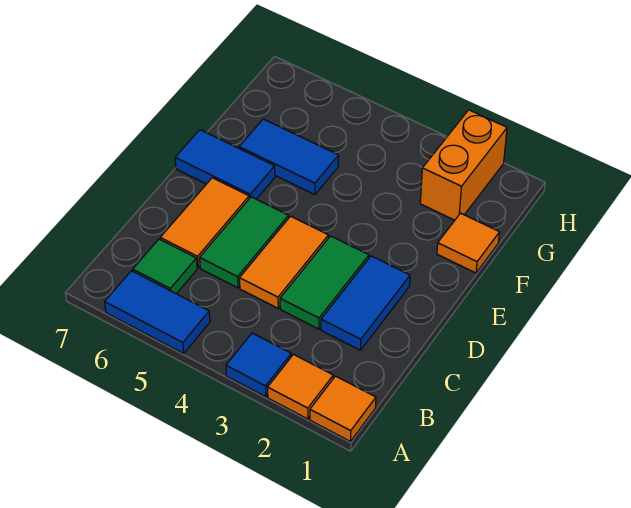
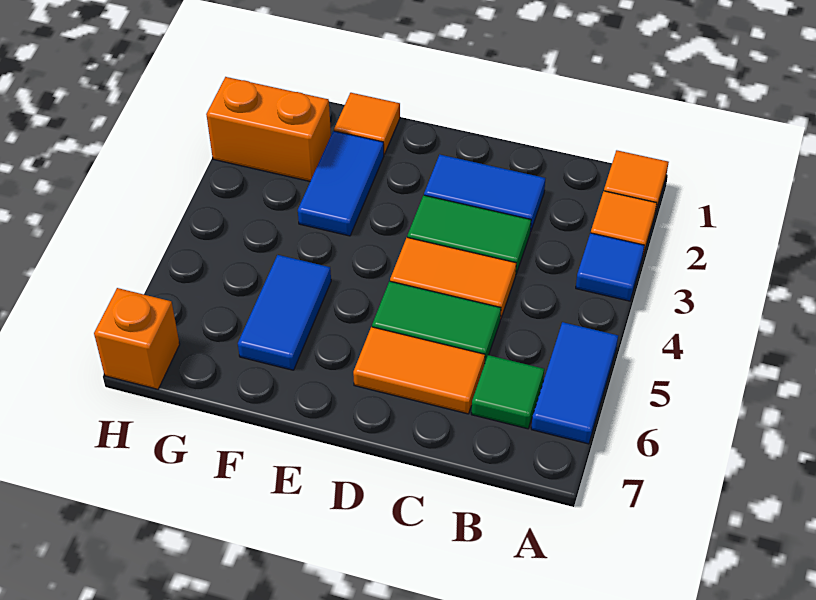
blue 1x2 tile [175,130,275,199] -> blue 1x2 tile moved to [298,131,384,236]
none -> orange 1x1 brick [94,288,180,389]

